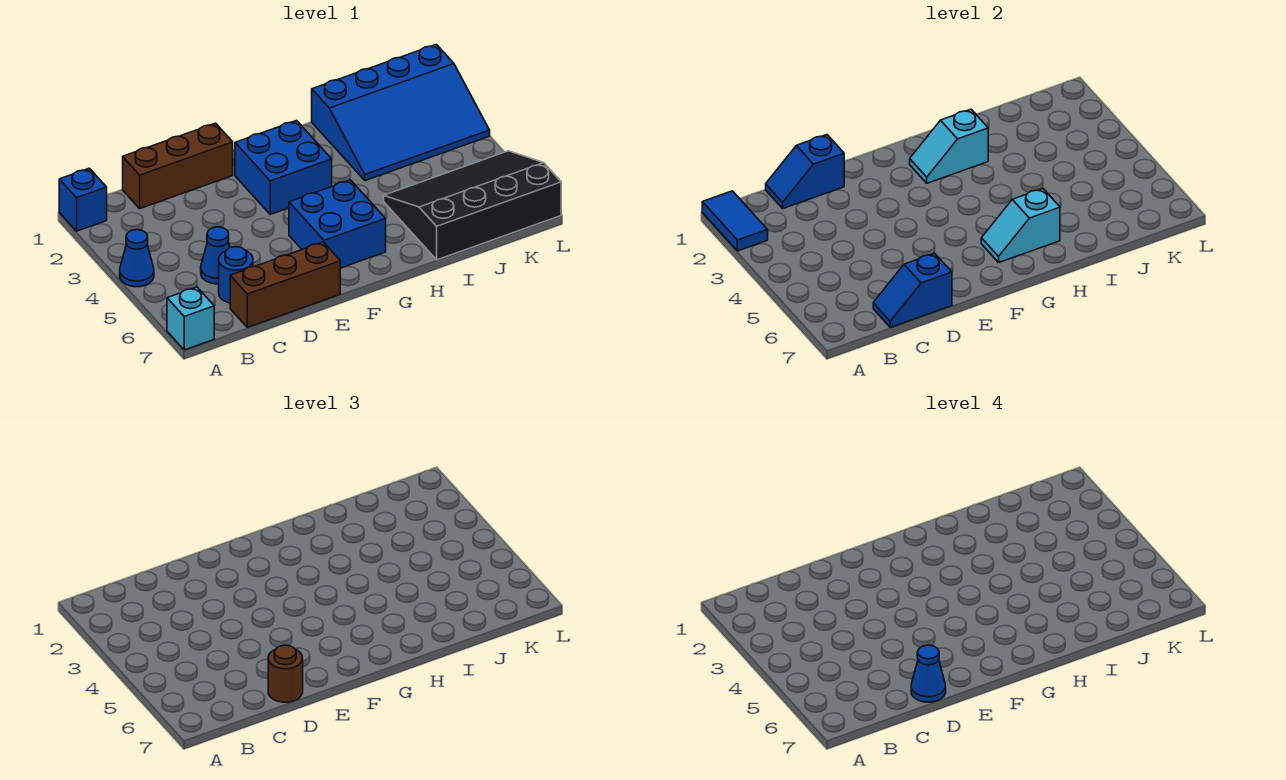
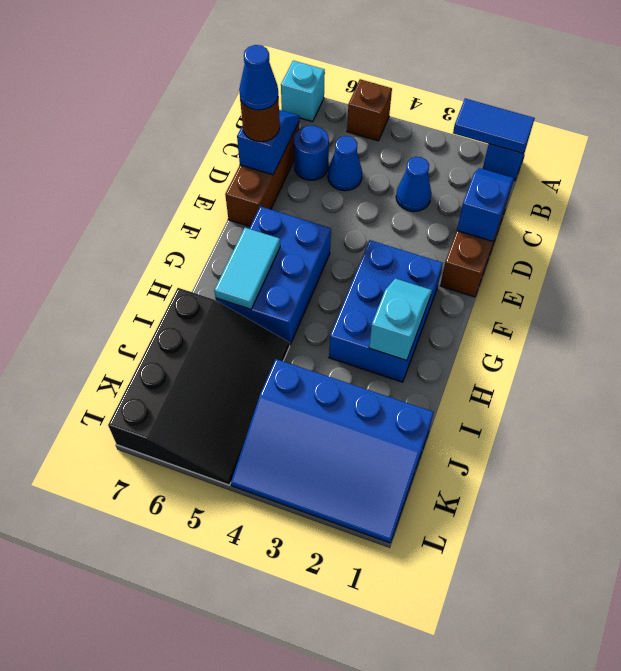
blue 1x1 cone [120,230,154,287] -> blue 1x1 cone moved to [396,157,431,211]
none -> brown 1x1 brick [347,79,392,141]
blue 2x2 brick [235,121,332,214] -> blue 2x3 brick [329,240,443,382]
blue 2x2 brick [289,180,386,268] -> blue 2x3 brick [216,206,331,344]
cyan 1x2 slope [981,189,1060,262] -> cyan 1x2 tile [214,228,280,309]
blue 3x4 slope [312,44,490,181] -> blue 3x4 slope turned to [231,359,434,543]

